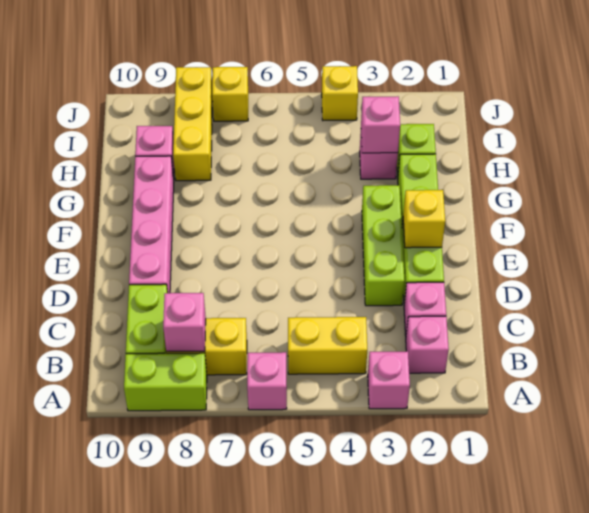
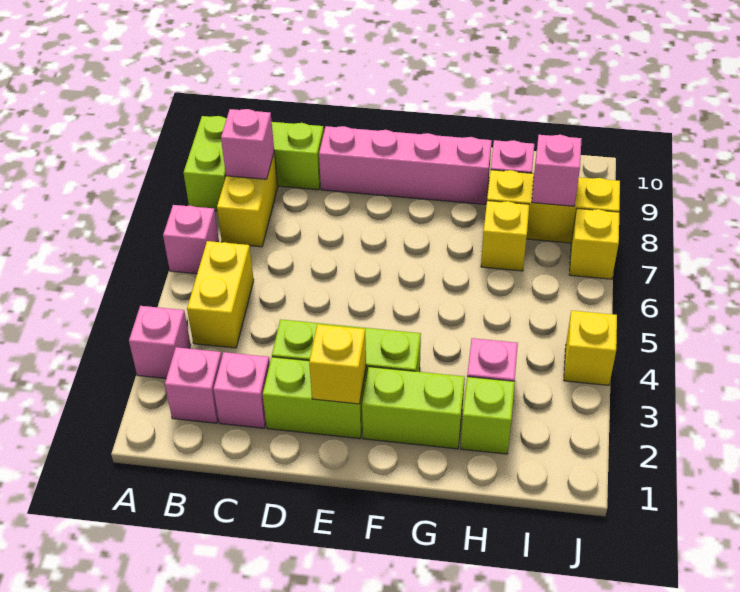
pink 1x1 brick [361,96,400,153] -> pink 1x1 brick moved to [532,135,582,206]
none -> yellow 1x1 brick [481,201,529,271]

